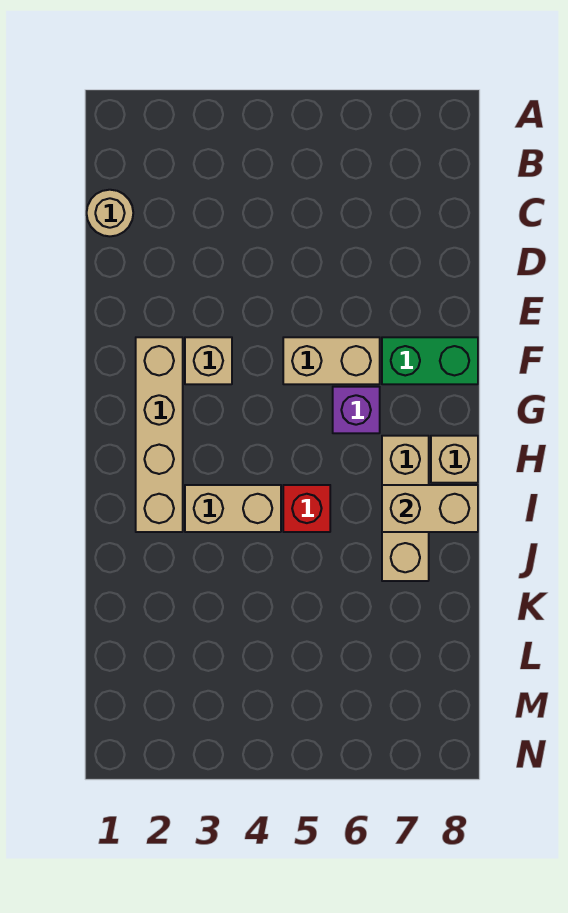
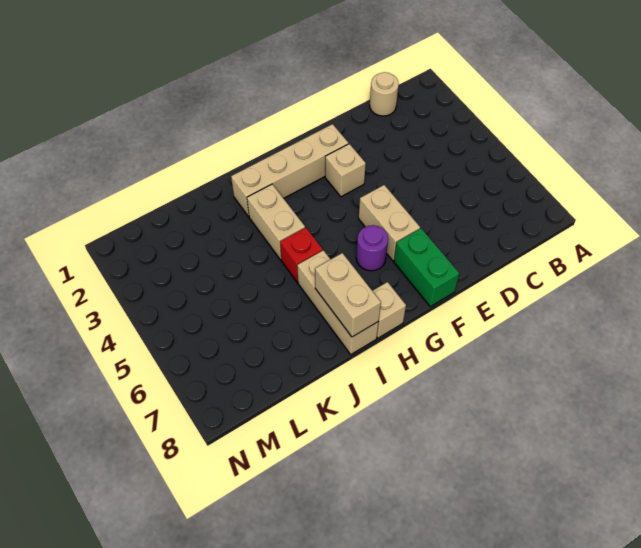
purple 1x1 brick [333,387,380,433] -> purple 1x1 round brick [356,225,388,271]
tan 1x3 brick [382,436,429,581] -> tan 1x3 brick turned to [297,250,378,354]

